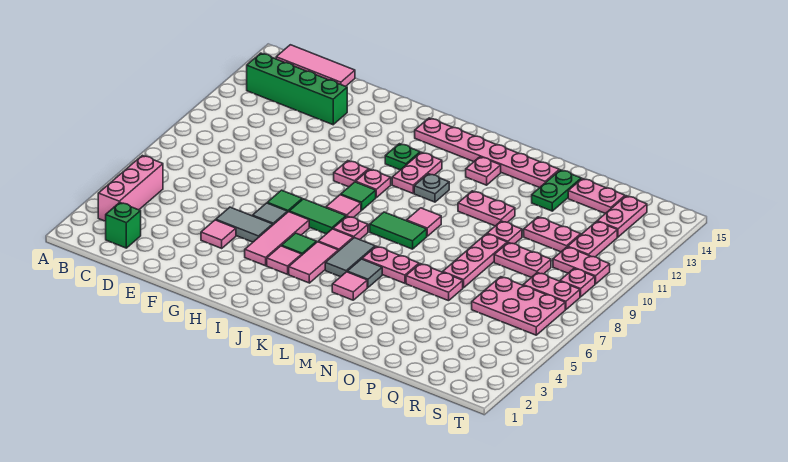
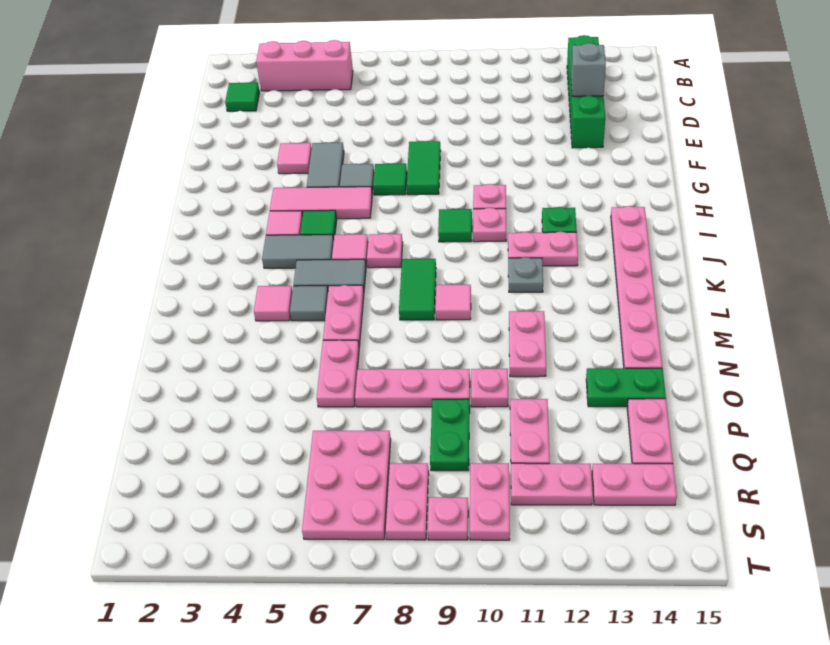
pink 1x3 tile [276,45,355,86] -> none
green 1x1 brick [106,202,141,248] -> green 1x1 tile [225,83,260,111]
none -> grey 1x1 brick [571,43,606,96]
green 1x2 tile [289,199,346,234] -> green 1x2 tile moved to [407,141,441,195]
pink 1x1 tile [326,195,361,218] -> none
pink 1x2 tile [289,242,338,283] -> grey 1x2 tile [262,235,334,268]
pink 1x1 plate [466,157,501,185] -> none
pink 1x2 plate [494,242,551,277] -> green 1x2 plate [430,399,470,471]

